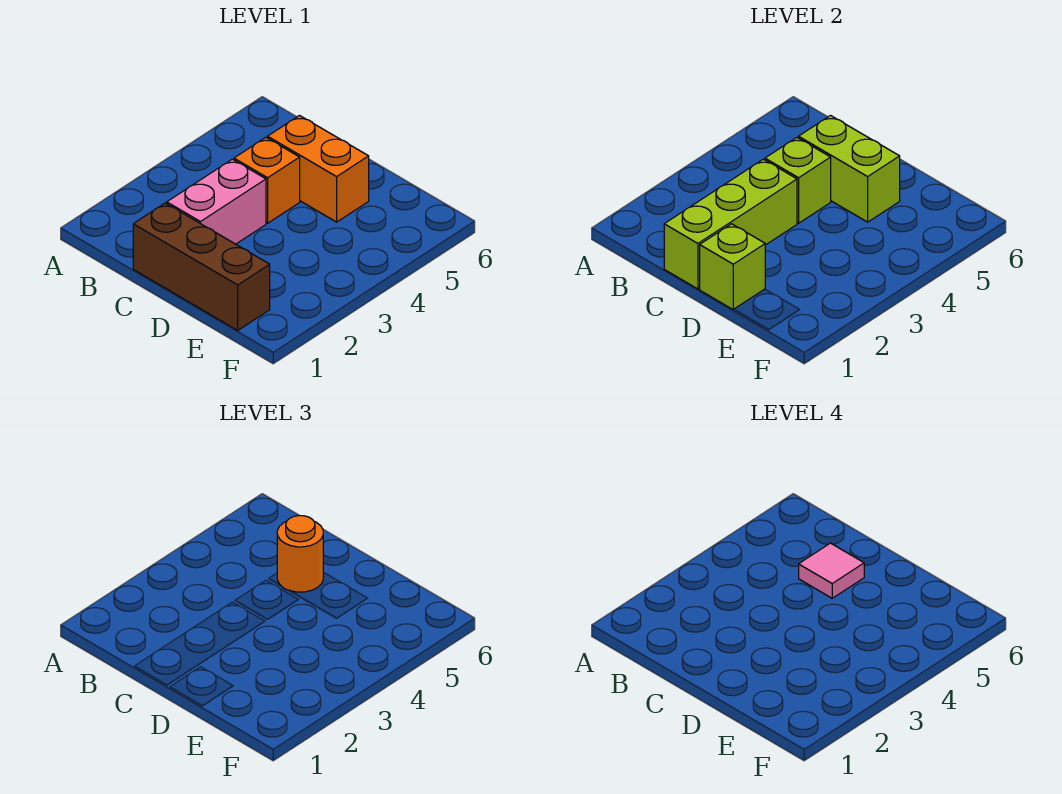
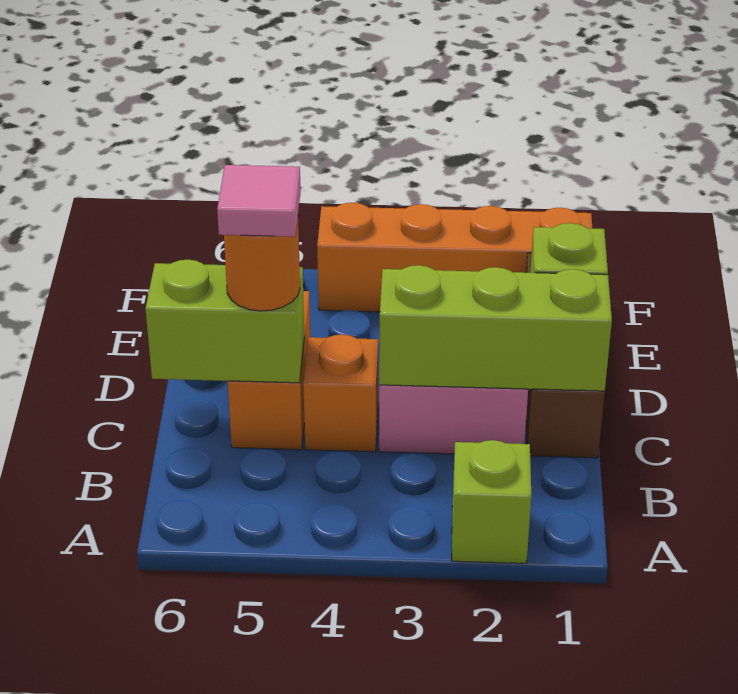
lime 1x1 brick [765,138,831,223] -> lime 1x1 brick moved to [452,440,531,563]
lime 1x2 brick [799,116,900,222] -> lime 1x2 brick turned to [145,260,304,383]
none -> orange 1x4 brick [317,203,593,312]

